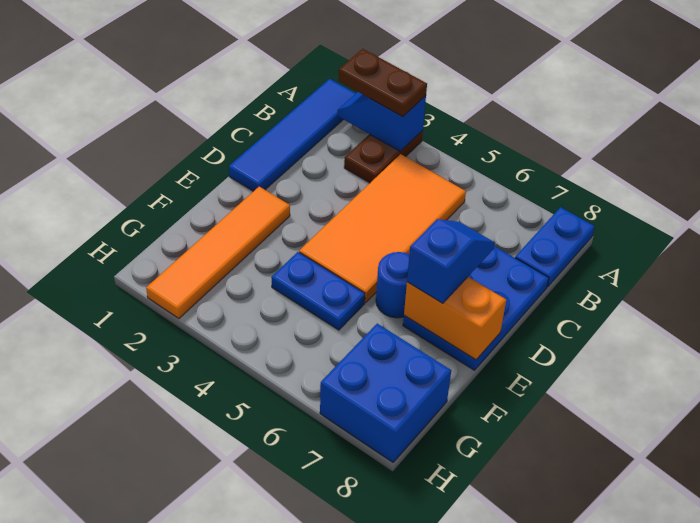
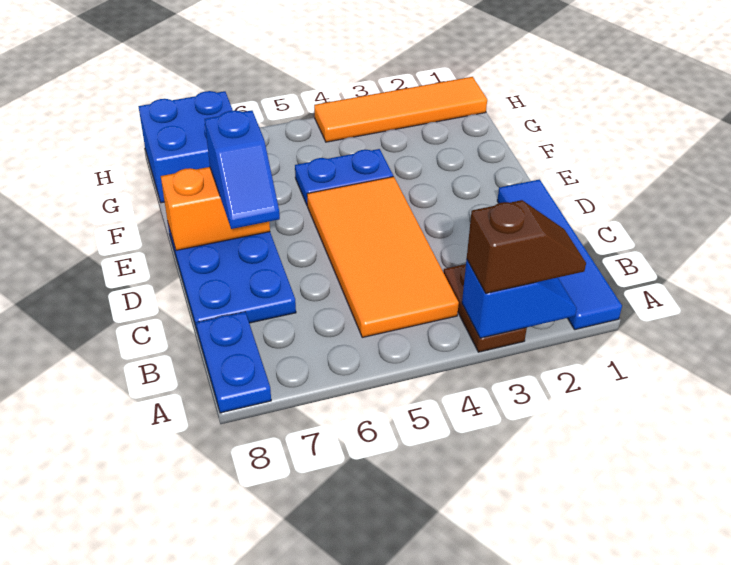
brown 1x2 plate [338,49,427,117] -> brown 1x2 slope [467,200,586,293]
orange 1x4 tile [146,187,290,319] -> orange 1x4 tile turned to [314,77,487,142]
blue 1x1 round brick [376,252,409,318] -> none

